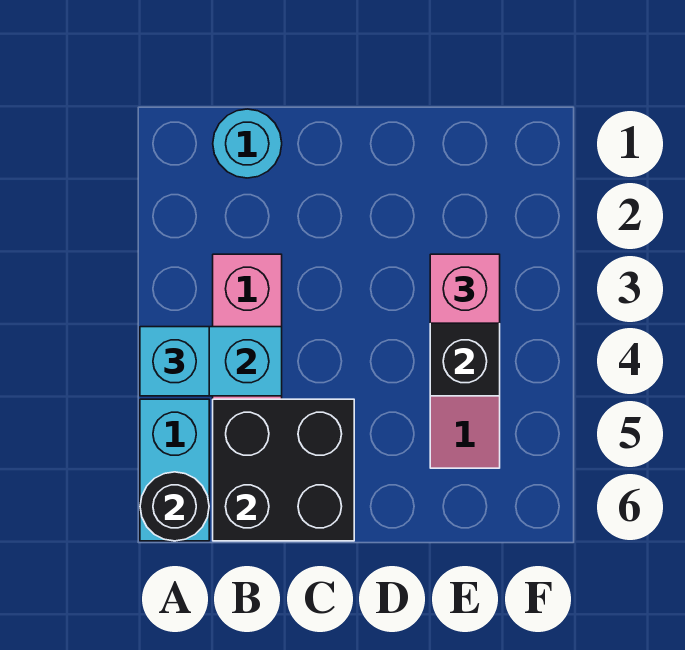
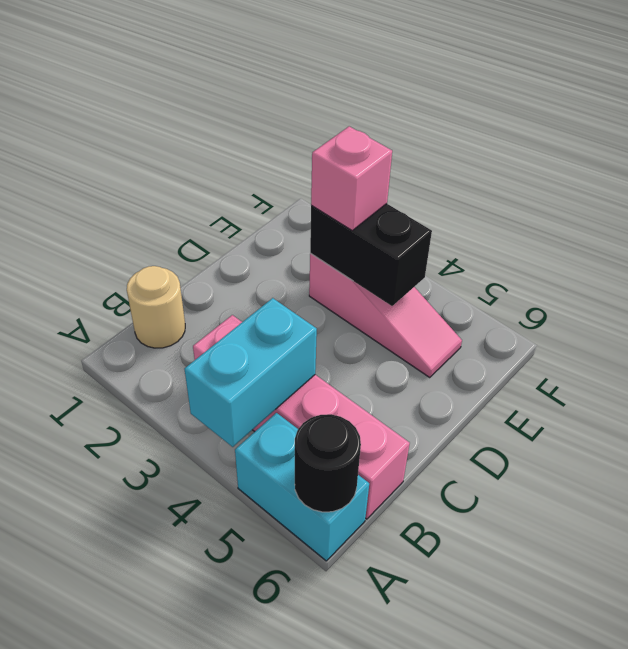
cyan 1x1 brick [140,327,209,396] -> none
cyan 1x1 round brick [213,109,282,178] -> tan 1x1 round brick [127,266,185,348]
black 2x2 brick [213,399,354,541] -> none

